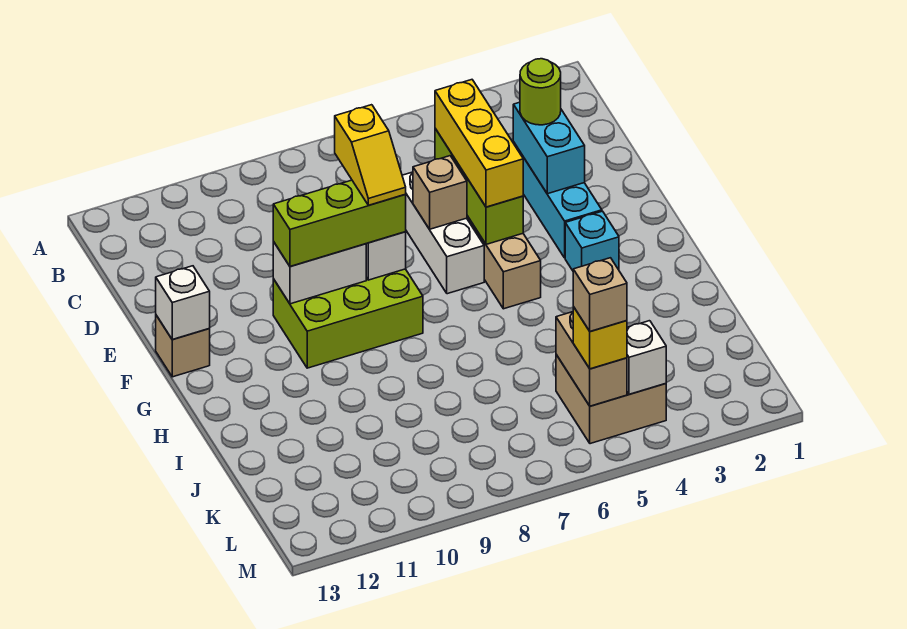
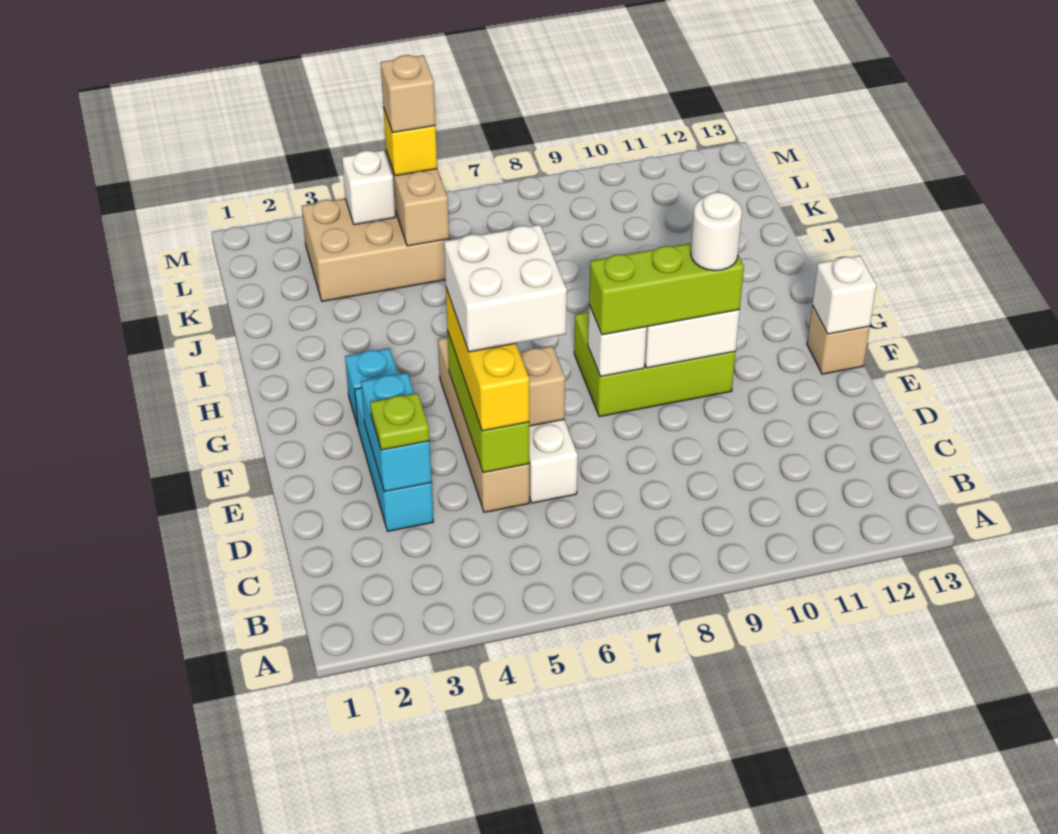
lime 1x1 round brick [520,59,561,125] -> lime 1x1 plate [370,393,429,450]
none -> white 2x2 brick [444,225,567,352]
yellow 1x2 slope [335,105,406,205] -> none
none -> white 1x1 round brick [691,192,742,271]
tan 2x2 brick [556,355,666,444] -> tan 2x3 brick [302,199,449,301]

